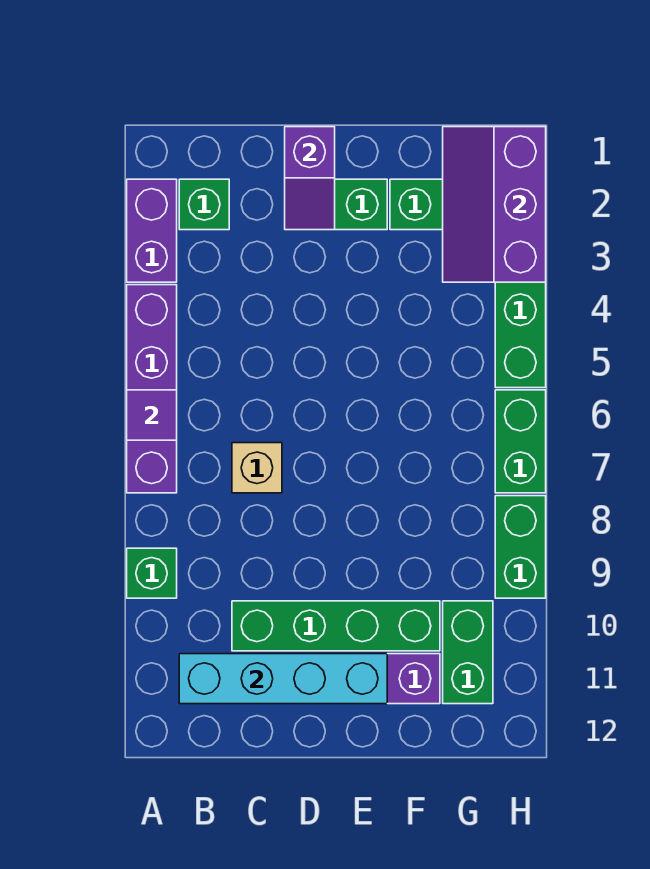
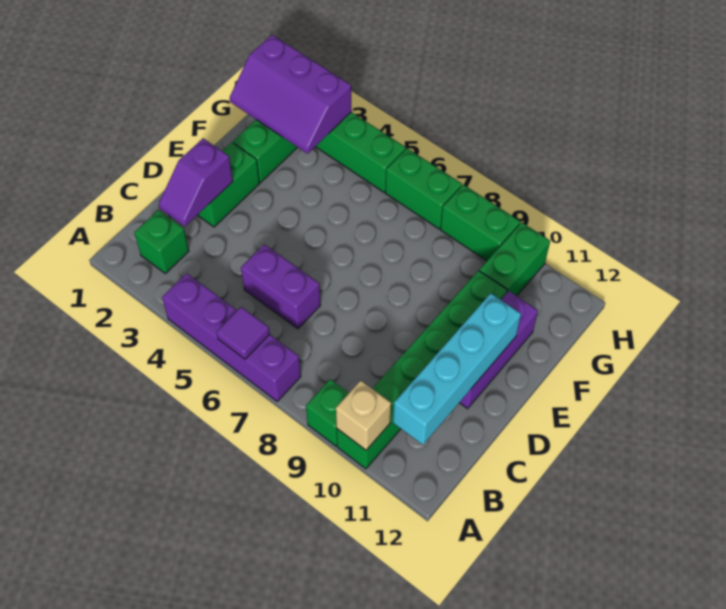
purple 1x2 brick [127,179,177,282] -> purple 1x2 brick moved to [241,244,320,329]
tan 1x1 brick [232,443,282,493] -> tan 1x1 brick moved to [336,381,391,450]
green 1x4 brick [232,601,440,651] -> green 1x6 brick [337,271,507,469]
purple 1x2 slope [285,127,335,230] -> purple 1x2 slope turned to [159,138,233,226]
green 1x2 brick [443,601,493,704] -> green 1x2 brick turned to [479,223,550,296]

